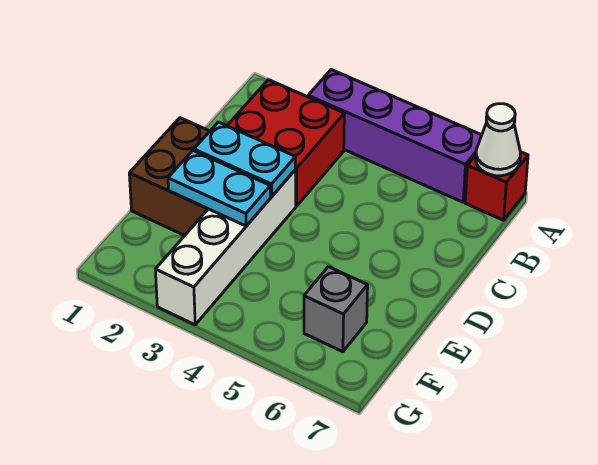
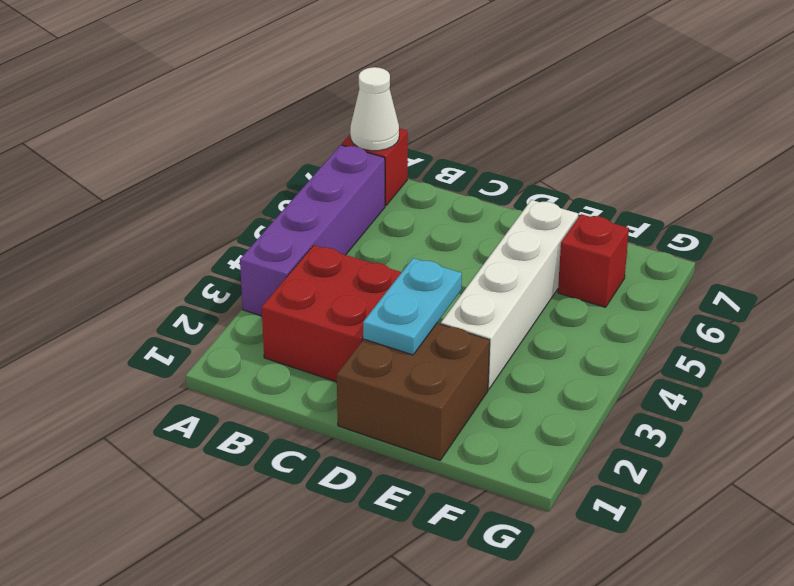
white 1x4 brick [155,170,296,325] -> white 1x4 brick turned to [441,200,578,389]
cyan 1x2 plate [168,151,270,226] -> none
grey 1x1 brick [304,267,368,352] -> red 1x1 brick [558,214,629,307]

